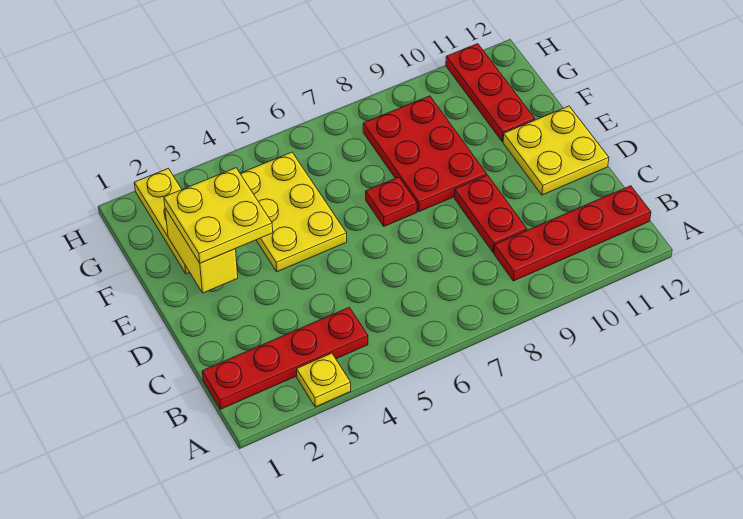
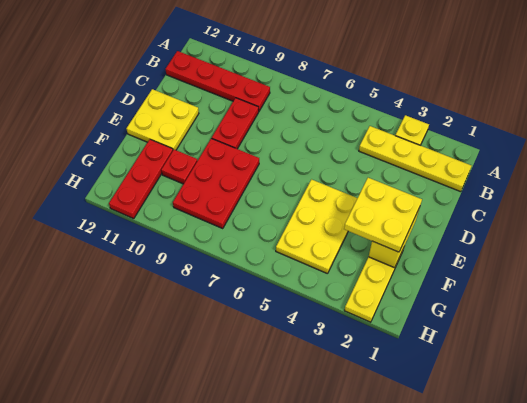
red 1x4 plate [202,307,368,409] -> yellow 1x4 plate [359,126,471,192]
red 1x1 plate [366,177,417,226] -> red 1x1 plate moved to [161,150,197,184]

